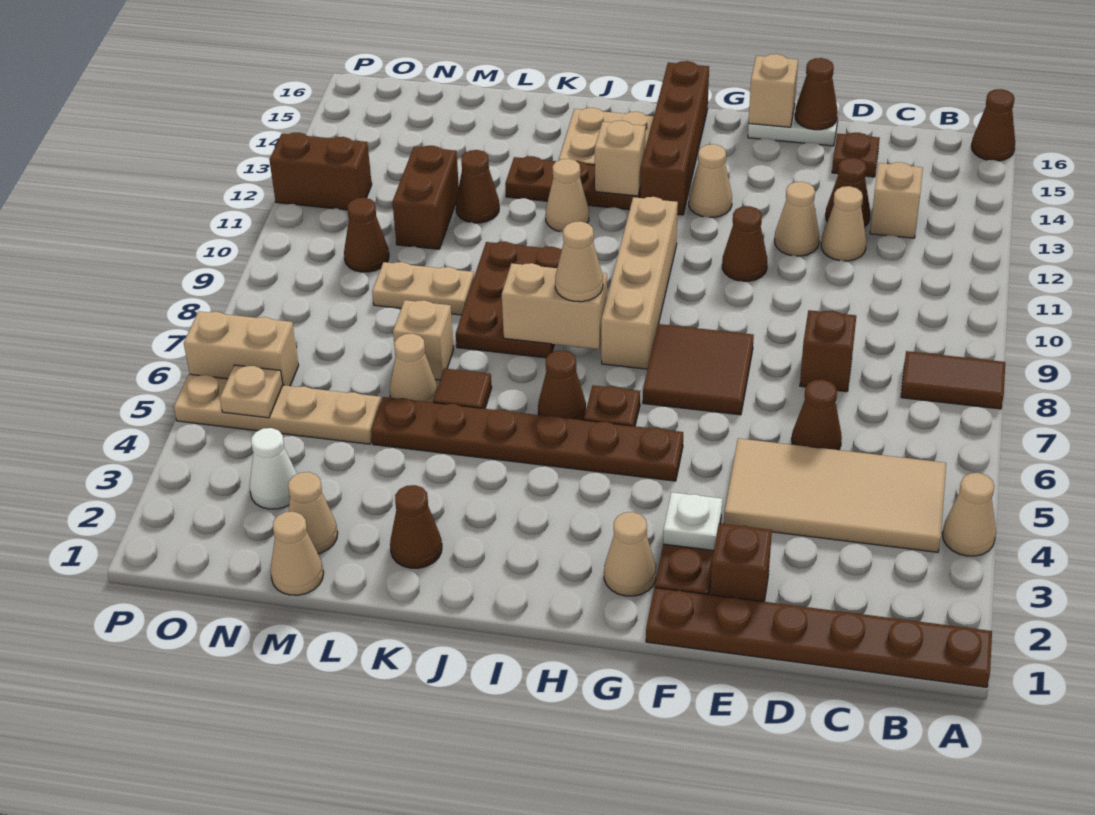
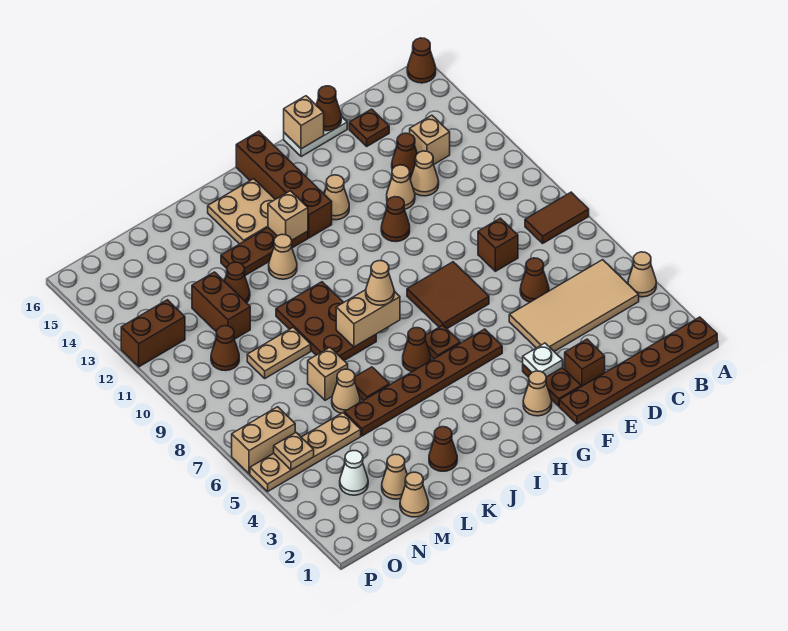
tan 1x4 brick [601,197,678,369] -> none

